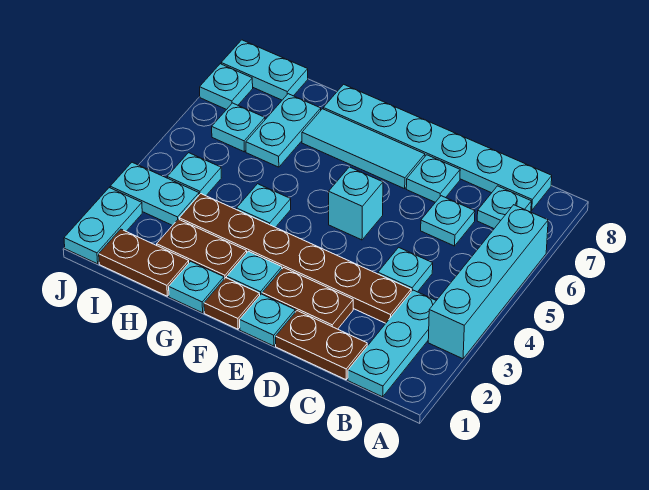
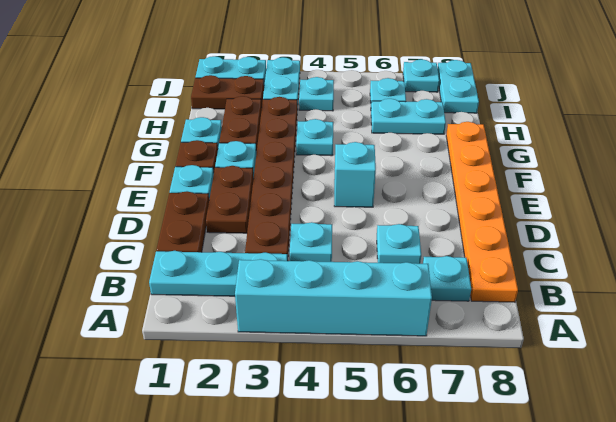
cyan 1x6 plate [323,84,552,210] -> orange 1x6 plate [446,122,518,302]
cyan 1x1 plate [406,155,460,202] -> none
cyan 1x3 tile [302,109,425,189] -> none
brown 1x2 plate [99,229,189,296] -> brown 1x2 plate turned to [191,75,264,109]

